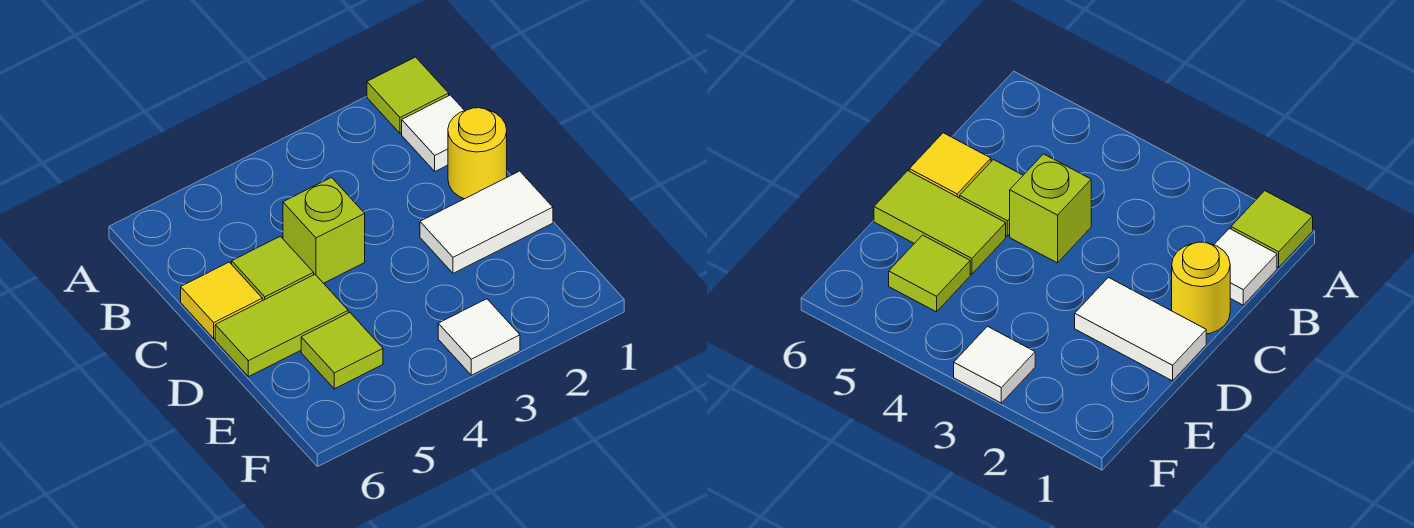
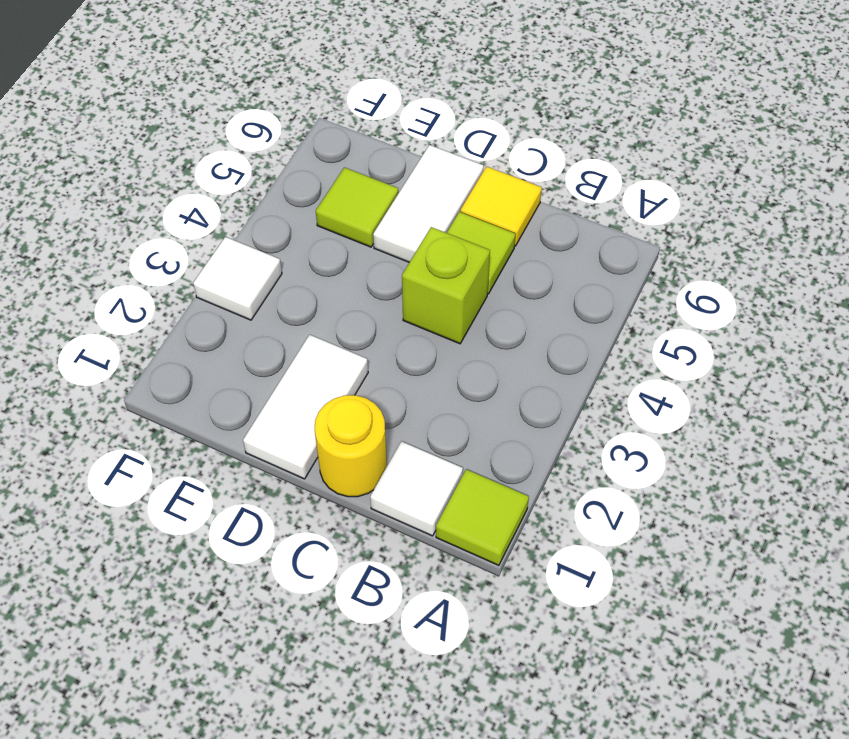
lime 1x2 tile [215,275,348,377] -> white 1x2 tile [373,145,484,262]

